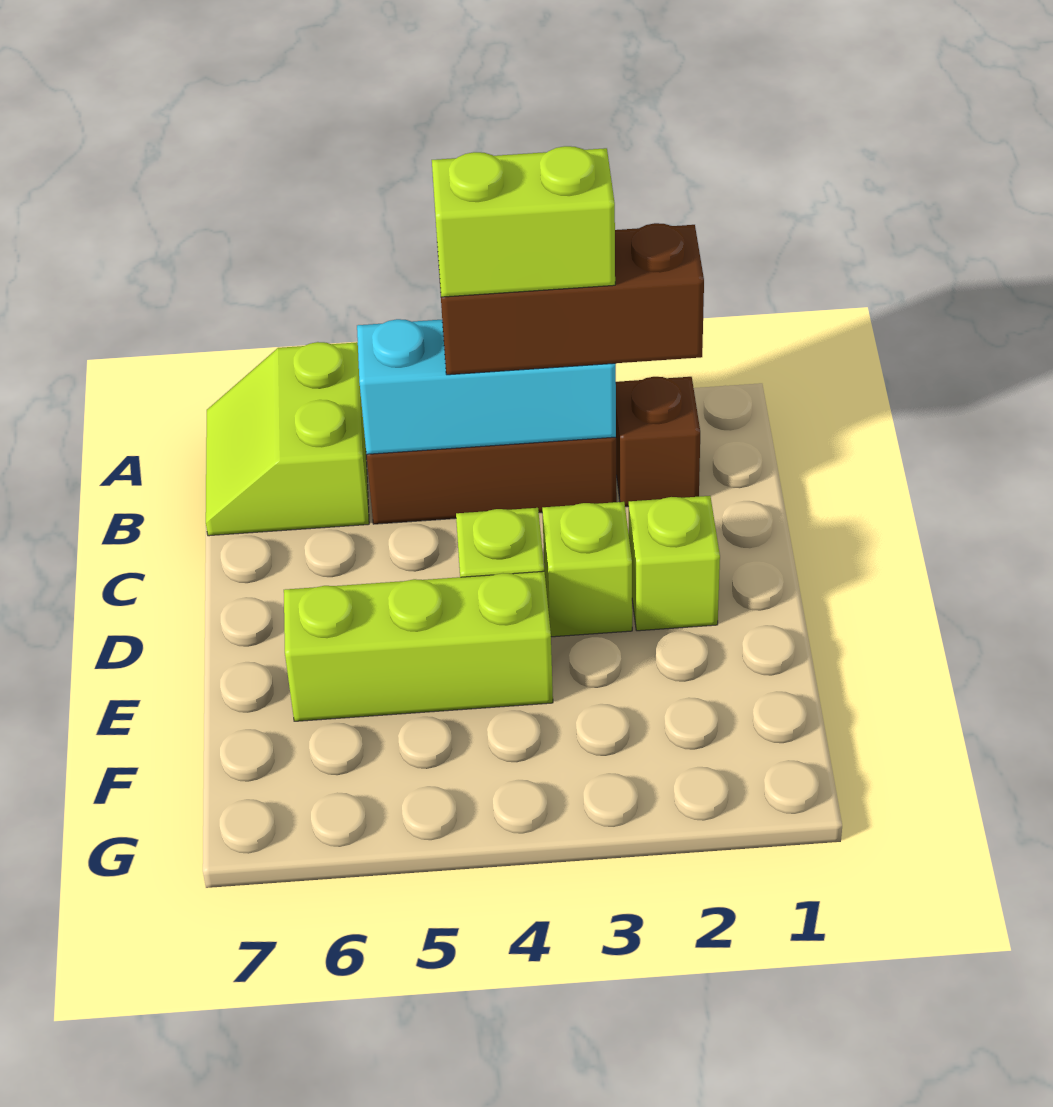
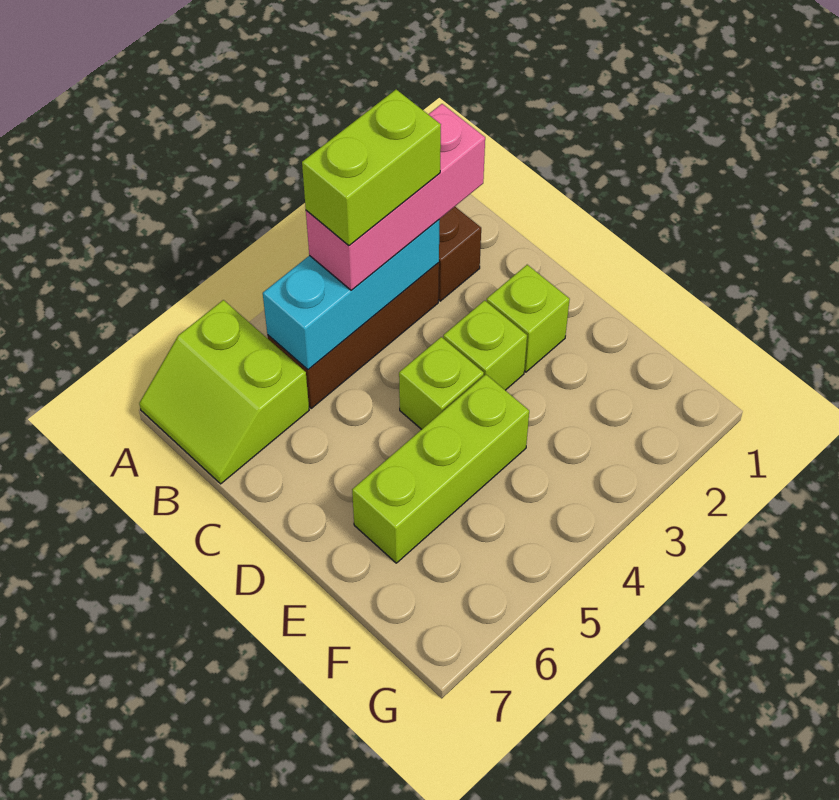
brown 1x3 brick [438,223,704,375] -> pink 1x3 brick [306,104,485,290]

